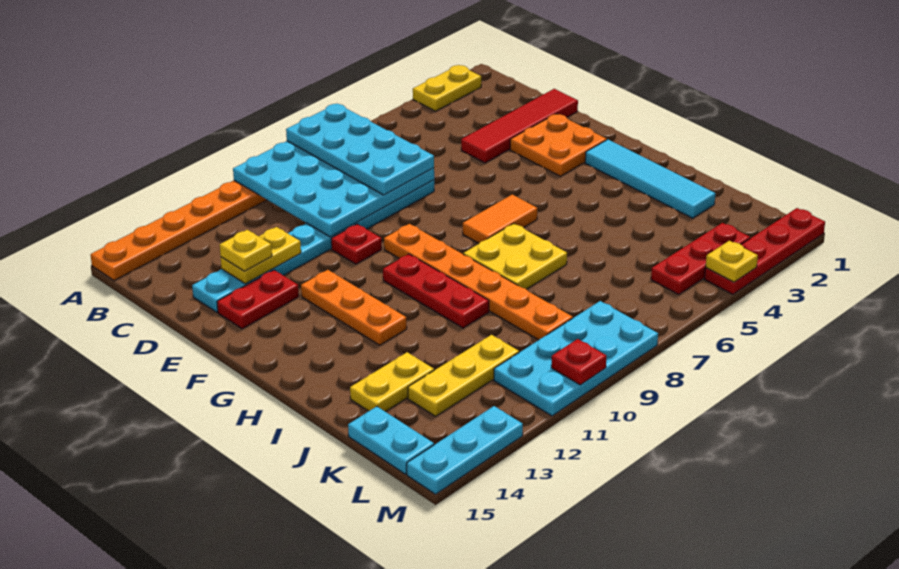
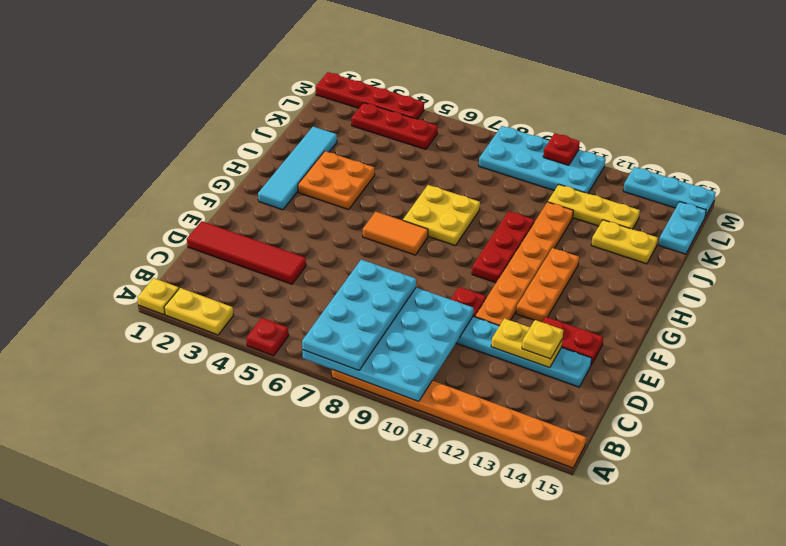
none -> red 1x1 plate [246,318,289,356]
orange 2x2 plate [510,114,607,176] -> orange 2x2 plate moved to [298,151,375,210]
orange 1x6 plate [384,224,573,340] -> orange 1x6 plate moved to [475,202,573,326]
yellow 1x1 plate [706,241,758,282] -> yellow 1x1 plate moved to [138,278,179,315]

